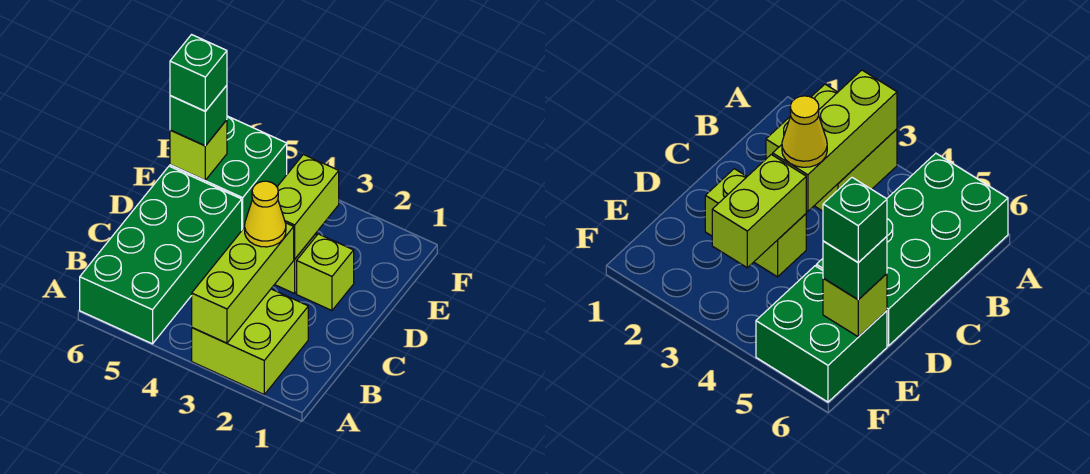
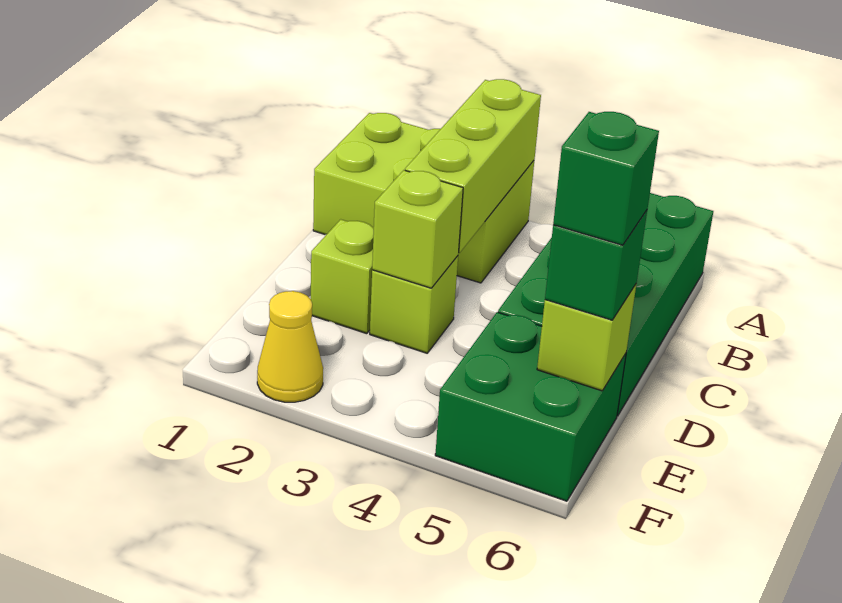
lime 2x2 brick [192,289,308,394] -> lime 2x3 brick [313,113,534,283]
yellow 1x1 cone [245,181,286,247] -> yellow 1x1 cone moved to [257,291,323,402]
lime 1x2 brick [277,155,339,259] -> lime 1x1 brick [372,170,463,288]

